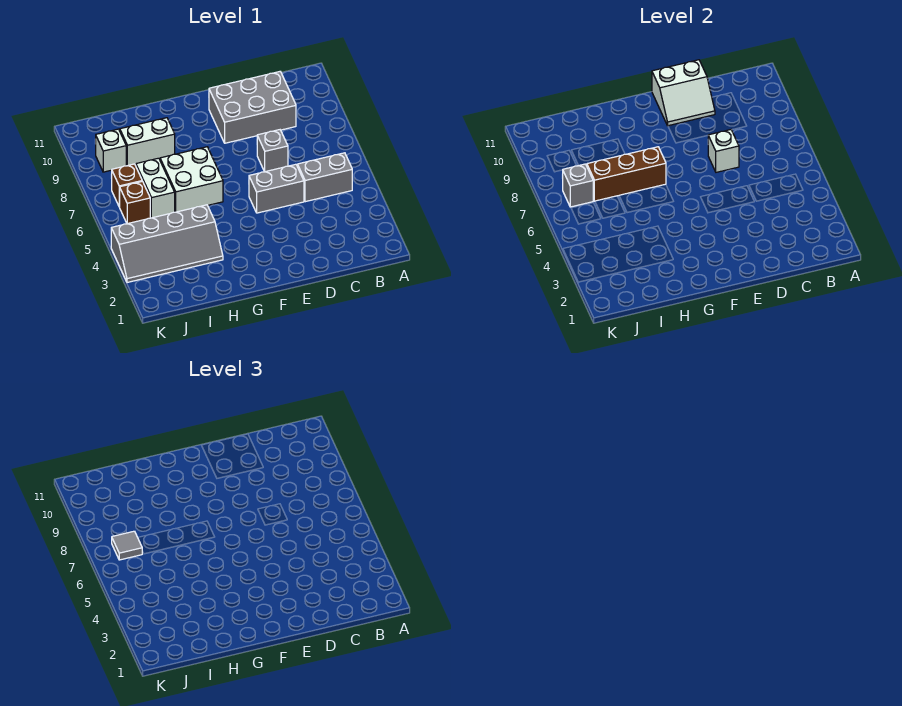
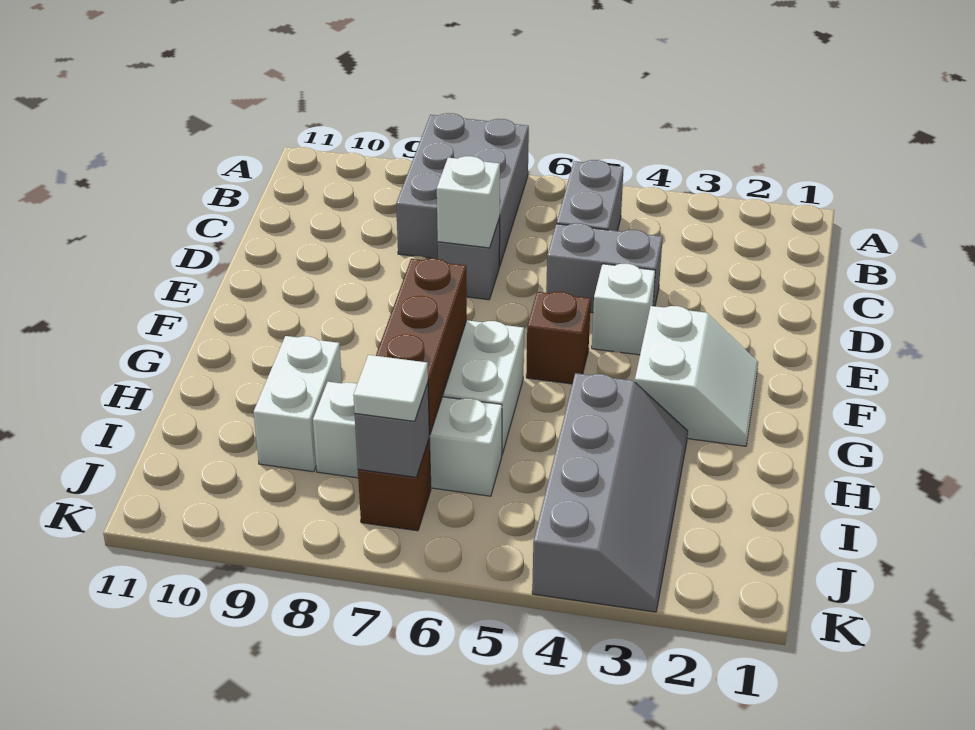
grey 2x3 brick [209,72,296,143] -> grey 2x3 brick moved to [396,113,529,267]
grey 1x2 brick [249,164,304,213] -> grey 1x2 brick turned to [546,223,663,313]
white 2x2 slope [652,60,715,126] -> white 2x2 slope moved to [635,306,758,446]
white 1x2 brick [136,158,175,218] -> white 1x3 brick [313,382,502,496]
brown 1x1 brick [120,181,150,224] -> brown 1x1 brick moved to [526,292,591,384]
grey 1x1 tile [112,531,142,560] -> white 1x1 tile [353,355,428,421]
white 1x1 brick [95,129,126,172] -> white 1x1 brick moved to [592,264,655,355]

